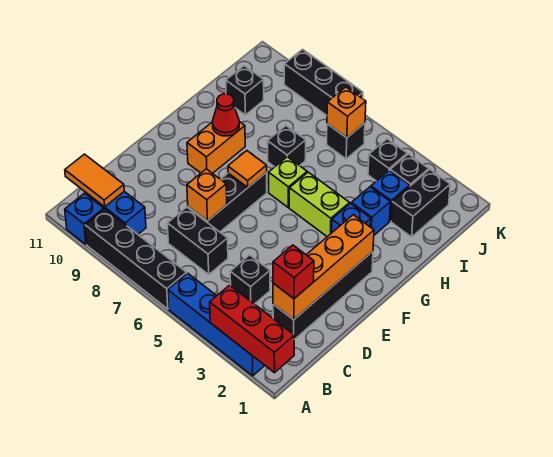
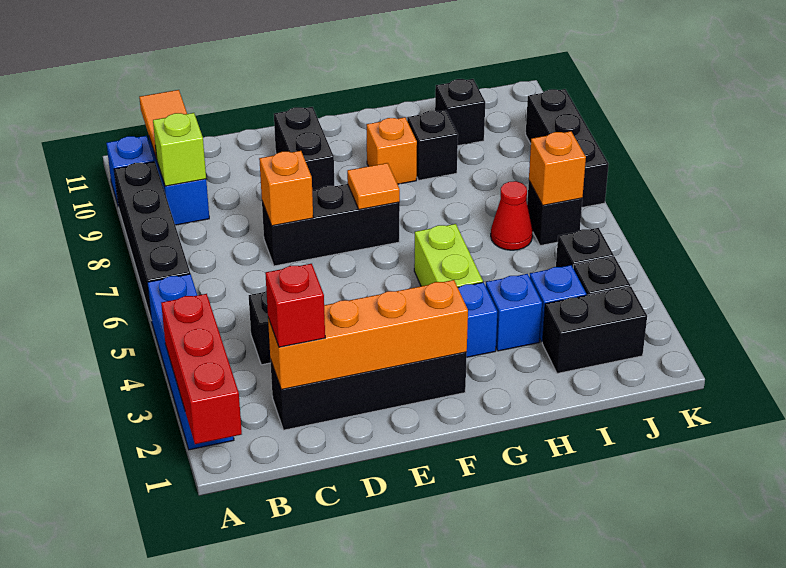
black 1x2 brick [167,207,228,274] -> black 1x2 brick moved to [274,107,334,190]
orange 1x2 brick [187,122,245,173] -> orange 1x1 brick [367,117,417,184]
lime 1x1 brick [269,157,307,207] -> lime 1x1 brick moved to [153,113,206,186]
red 1x1 cone [213,94,239,136] -> red 1x1 cone moved to [491,181,533,250]
black 1x1 brick [267,126,306,167] -> black 1x1 brick moved to [407,110,458,180]

